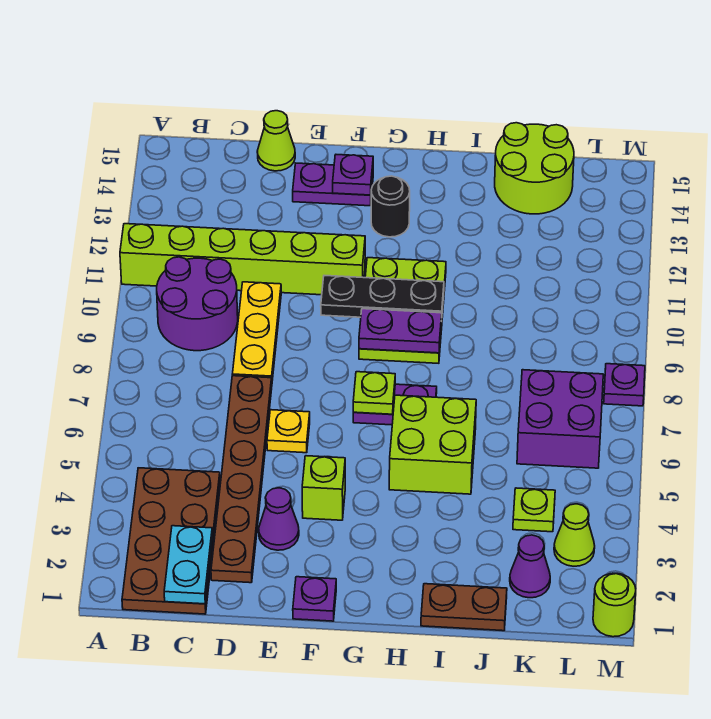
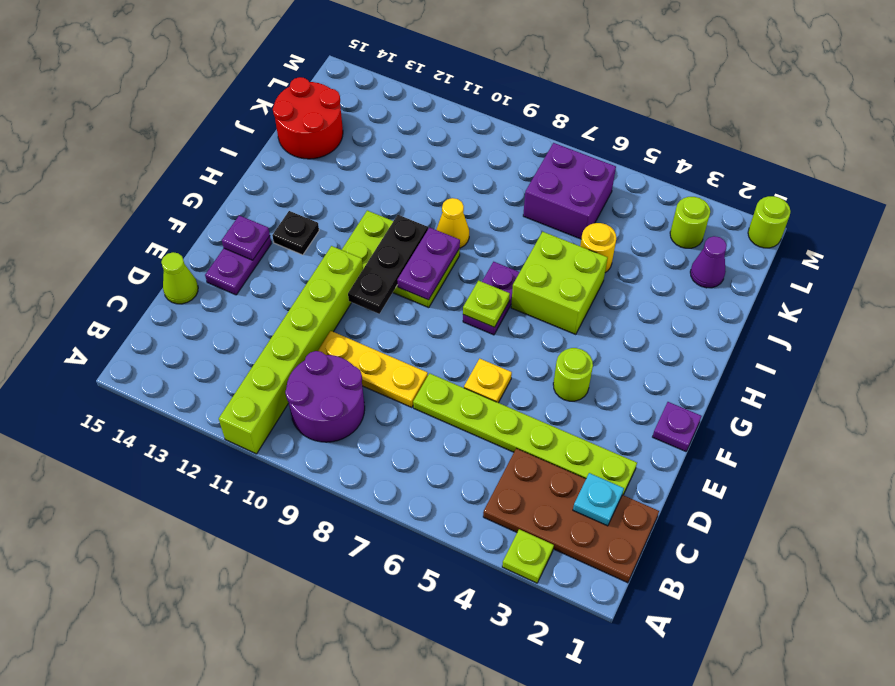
cyan 1x2 plate [164,526,213,604] -> cyan 1x1 plate [573,473,624,526]
brown 1x6 plate [211,376,272,583] -> lime 1x6 plate [413,373,637,495]
purple 1x1 cone [259,488,299,550] -> none
lime 1x1 brick [302,456,345,520] -> lime 1x1 round brick [553,348,593,401]
black 1x1 round brick [371,176,410,237] -> black 1x1 plate [272,211,319,255]
brown 1x2 plate [421,584,507,631] -> none
none -> yellow 1x1 cone [436,198,469,248]
none -> yellow 1x1 round brick [580,223,616,273]
lime 2x2 round brick [495,123,574,214] -> red 2x2 round brick [273,77,343,159]
lime 1x1 plate [513,488,555,532] -> lime 1x1 plate moved to [502,529,554,583]
lime 1x1 cone [554,504,595,566] -> lime 1x1 round brick [670,197,710,248]
purple 1x1 plate [604,364,645,406] -> none

